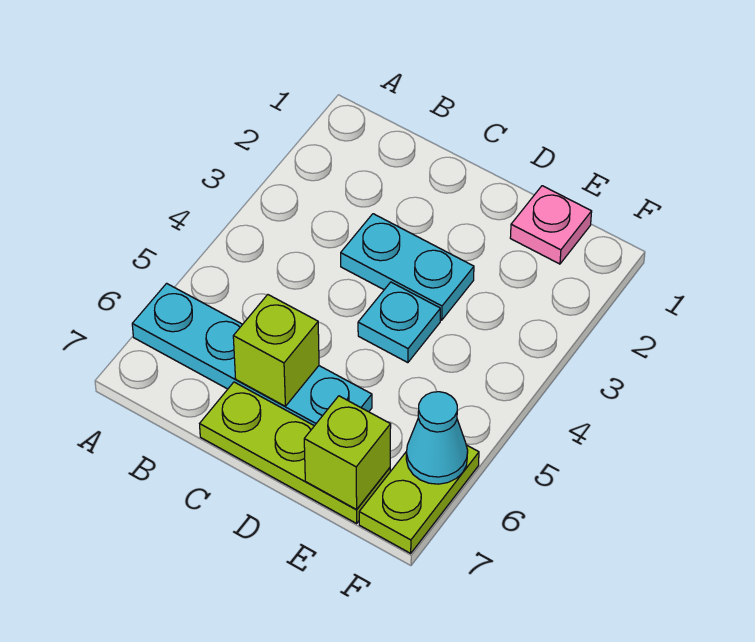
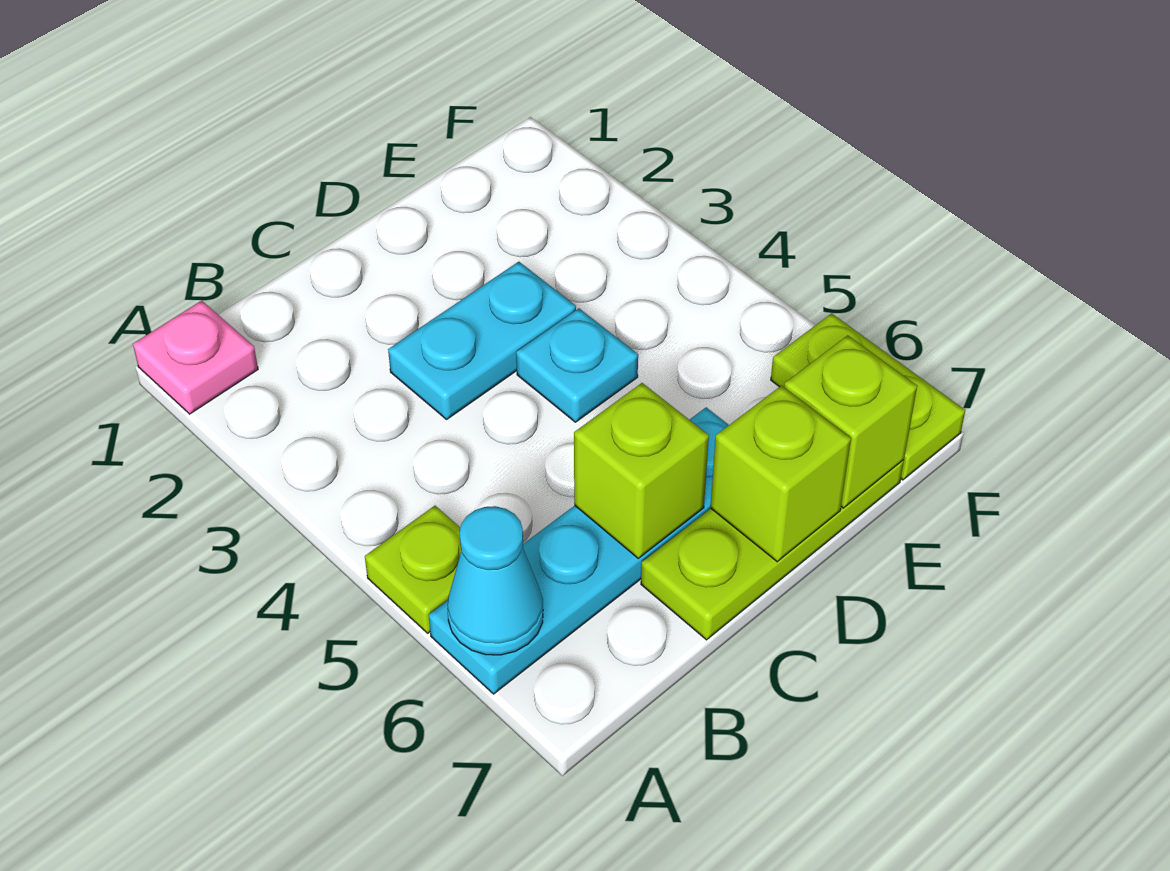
none -> lime 1x1 plate [365,506,462,633]
none -> lime 1x1 brick [710,386,851,562]
pink 1x1 plate [510,186,592,264] -> pink 1x1 plate moved to [133,301,258,414]
cyan 1x1 cone [406,392,468,484] -> cyan 1x1 cone moved to [447,506,543,655]

